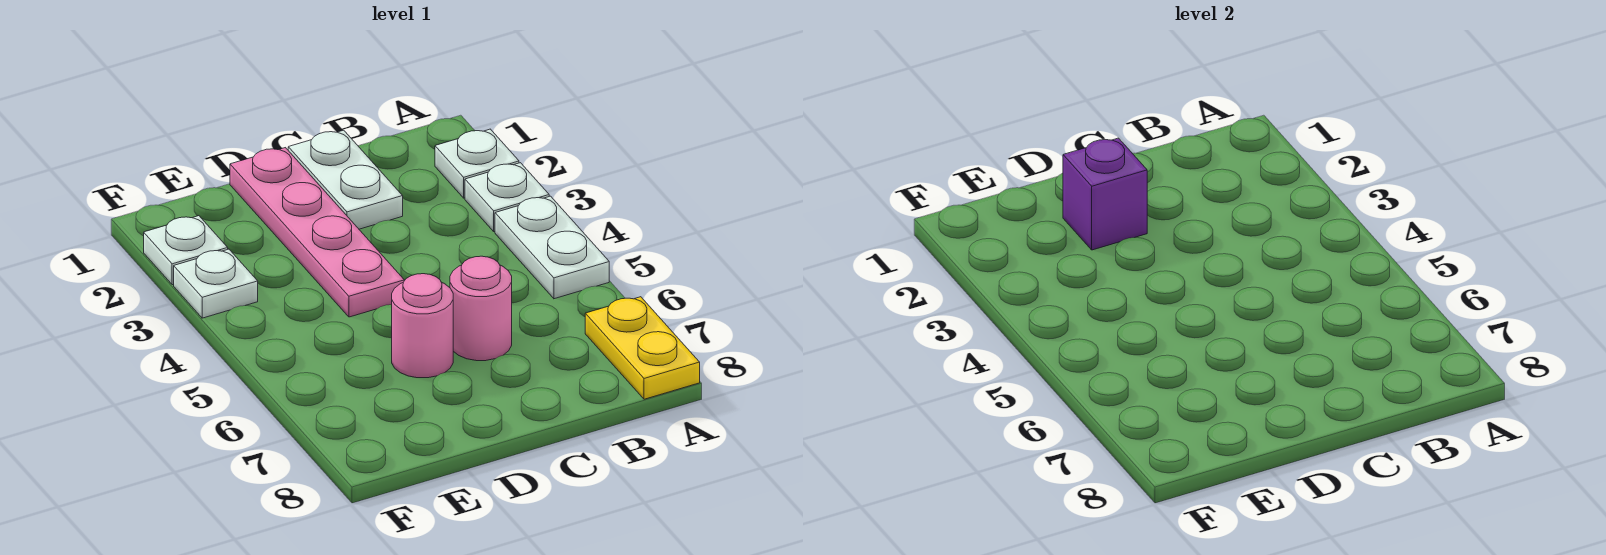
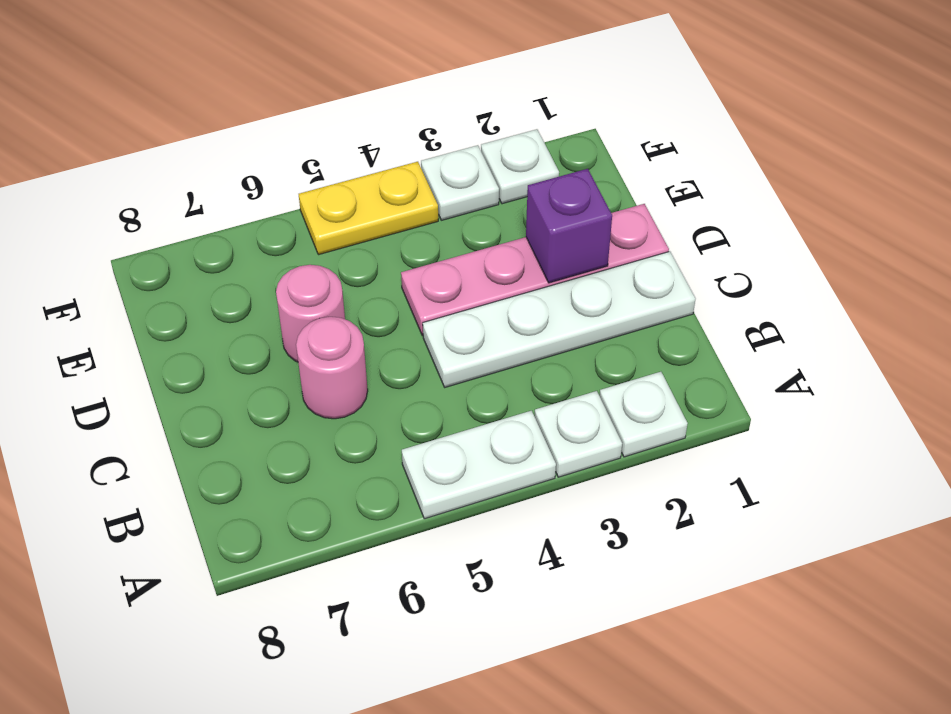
yellow 1x2 plate [585,297,700,399] -> yellow 1x2 plate moved to [299,162,438,255]
white 1x2 plate [288,130,403,229] -> white 1x4 plate [423,252,695,387]

